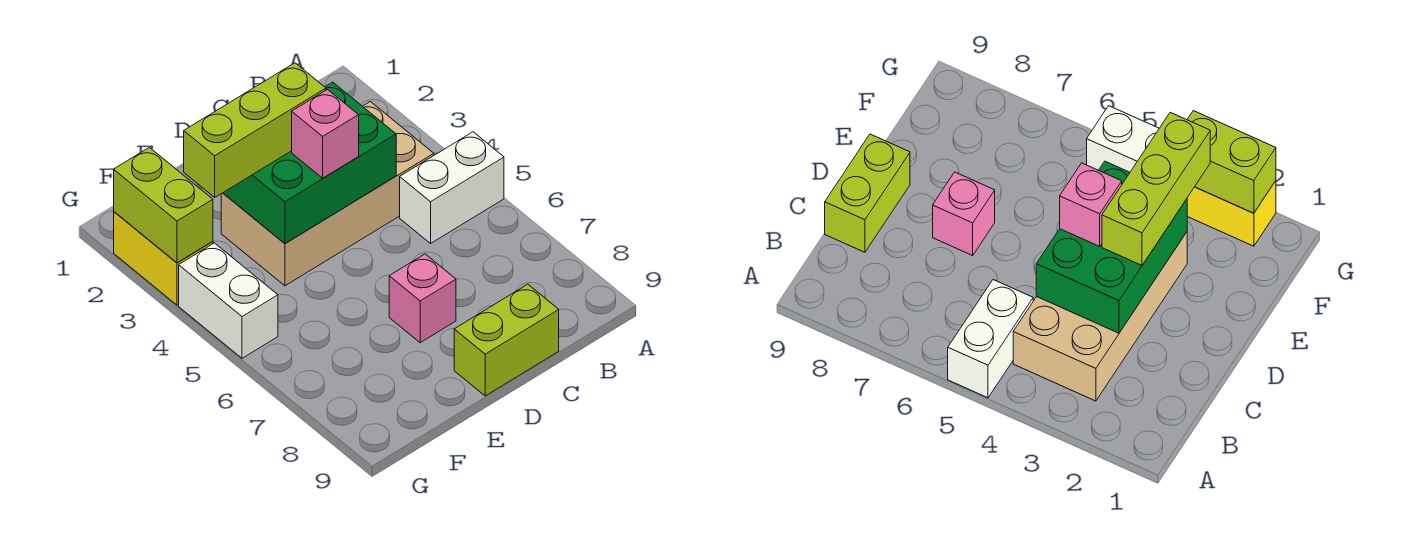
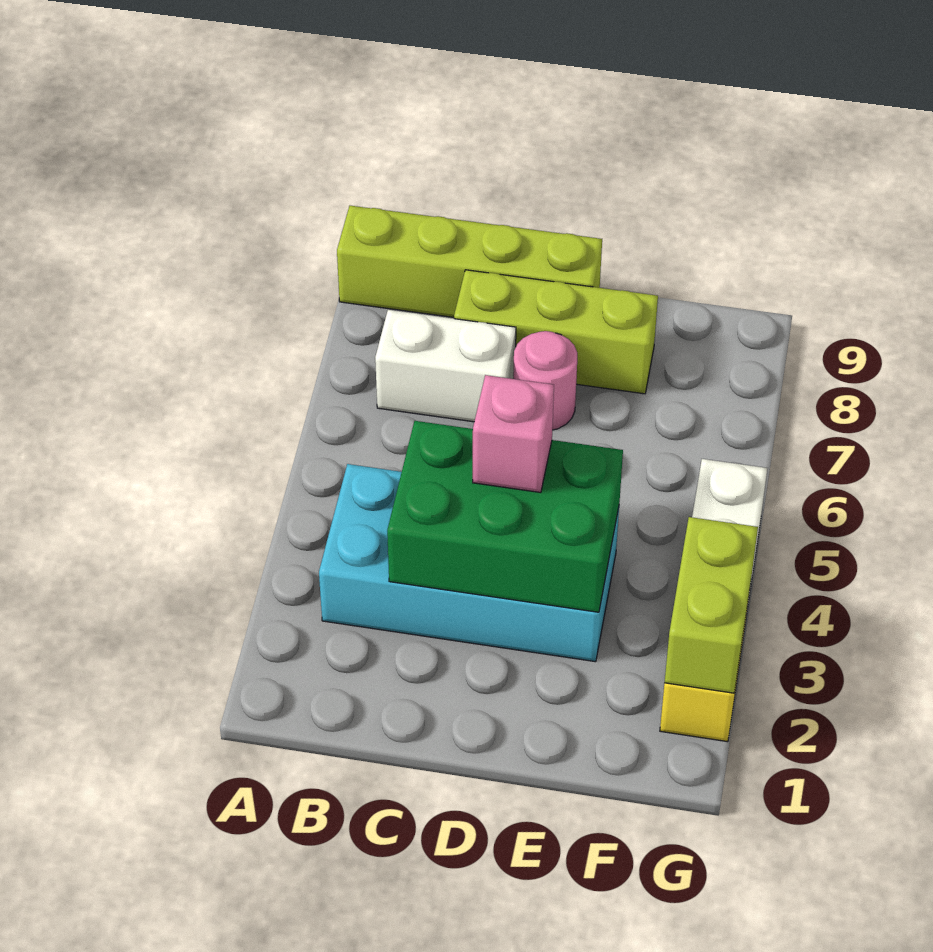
white 1x2 brick [400,132,504,243] -> white 1x2 brick moved to [375,310,516,422]
tan 2x4 brick [221,102,434,286] -> cyan 2x4 brick [319,464,619,662]
lime 1x2 brick [454,284,559,396] -> lime 1x4 brick [337,206,602,317]
lime 1x3 brick [184,63,326,197] -> lime 1x3 brick moved to [454,270,658,394]
pink 1x1 brick [389,254,456,343] -> pink 1x1 round brick [513,331,577,430]

